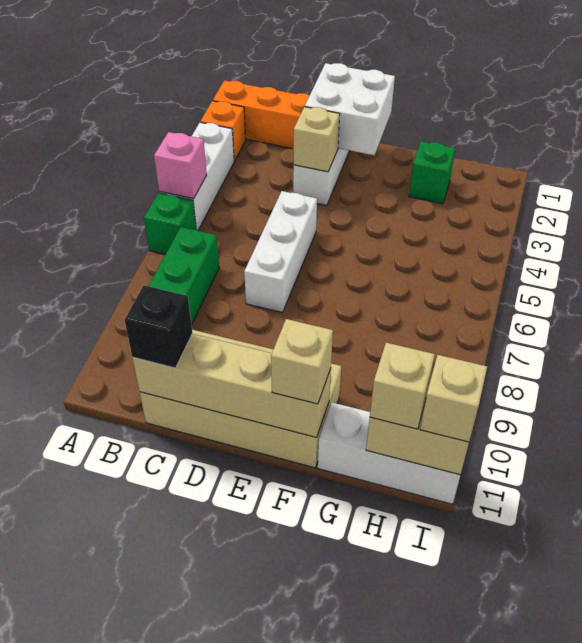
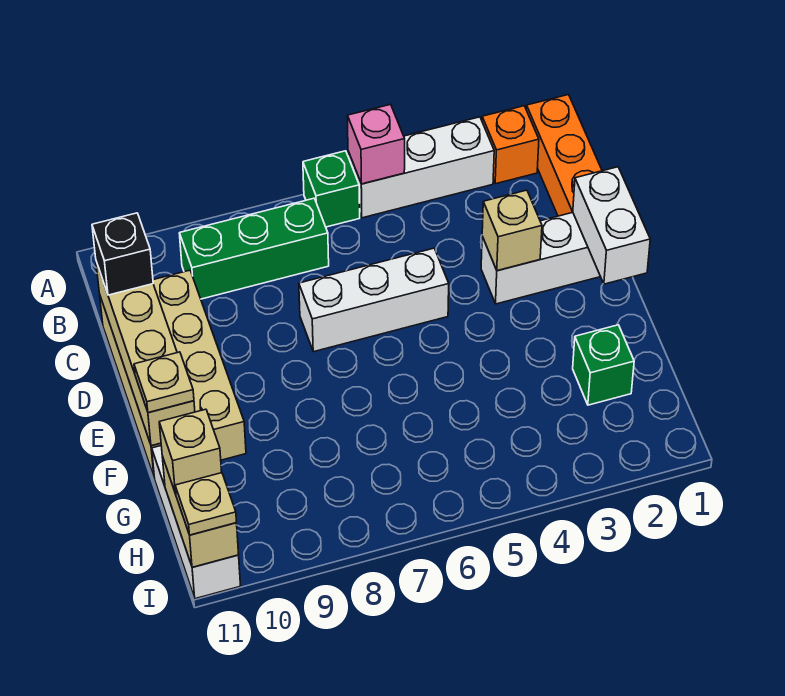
white 2x2 brick [305,63,395,155] -> white 1x2 brick [573,167,650,284]
tan 1x1 brick [271,319,333,404] -> tan 1x1 plate [134,352,194,413]
tan 1x1 brick [420,355,487,442] -> tan 1x1 plate [175,473,237,535]

